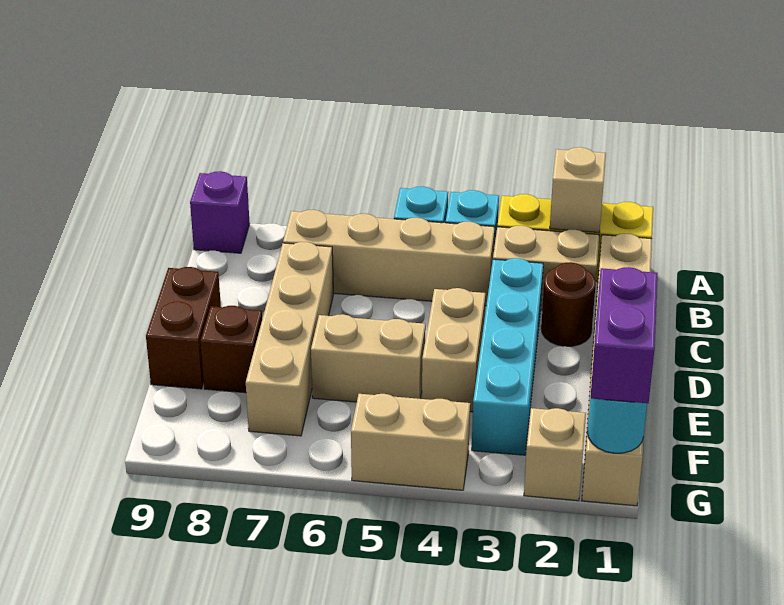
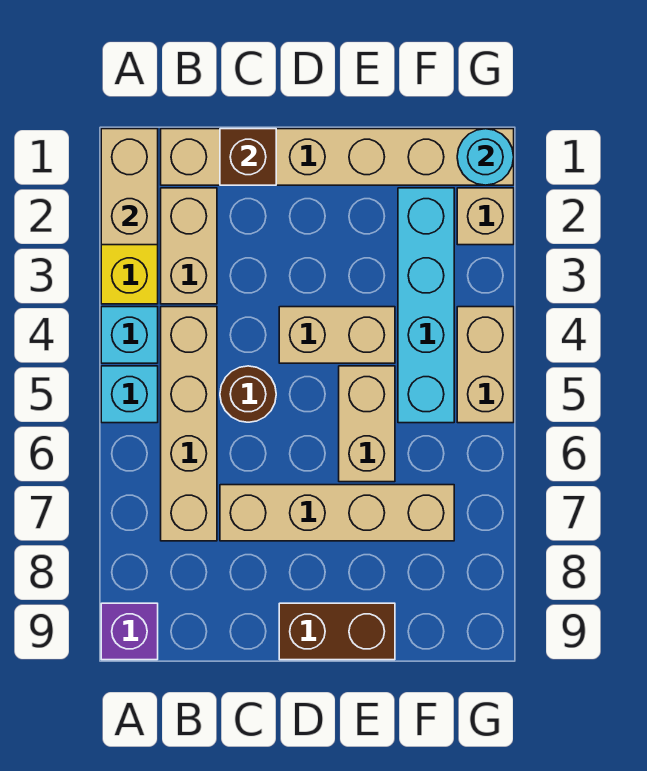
tan 1x1 brick [550,147,606,232] -> tan 1x2 brick [101,129,158,245]
brown 1x1 round brick [541,262,596,346] -> brown 1x1 round brick moved to [220,366,276,422]
cyan 1x4 brick [472,258,543,455] -> cyan 1x4 brick turned to [398,188,454,423]
brown 1x1 brick [201,306,262,393] -> brown 1x1 brick moved to [220,129,276,185]
purple 1x2 brick [591,267,657,403] -> none

